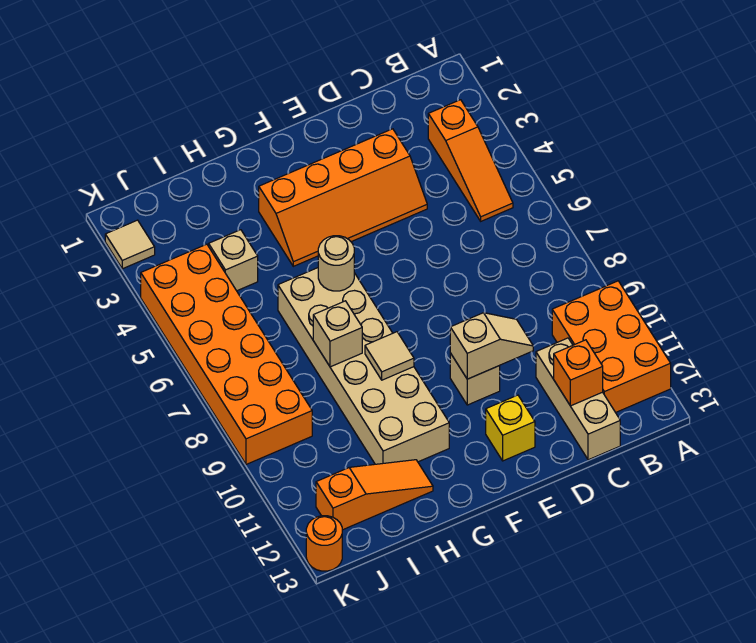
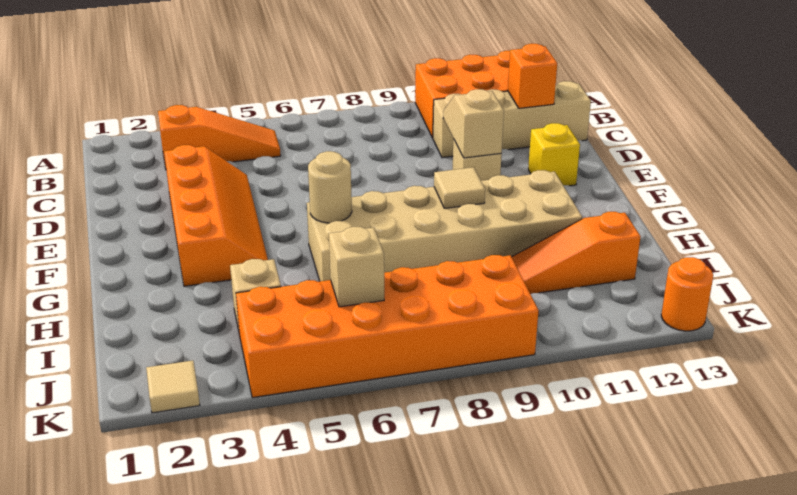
tan 1x3 brick [536,338,620,460] -> tan 1x4 brick [433,81,591,158]
tan 1x1 brick [313,301,362,367] -> tan 1x1 brick moved to [329,227,384,307]
orange 1x3 slope [316,460,433,530] -> orange 1x3 slope turned to [512,212,641,294]

